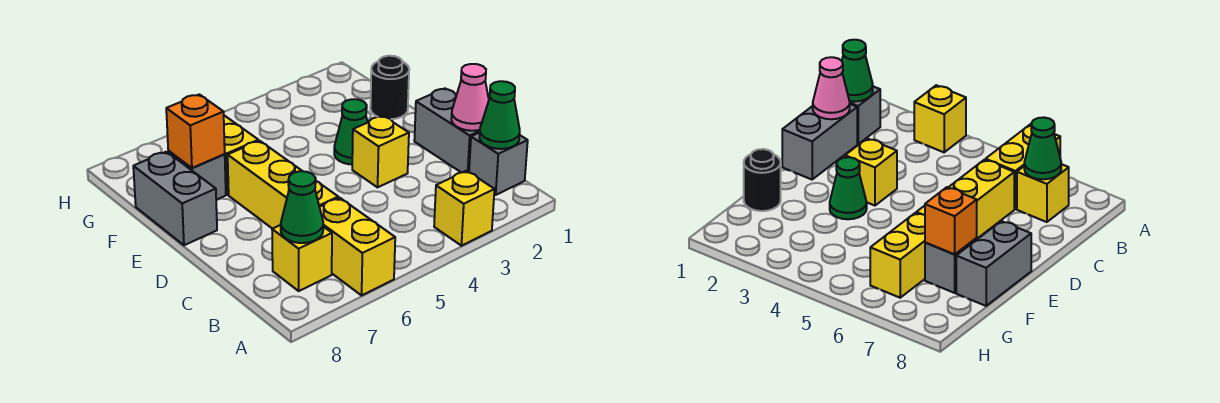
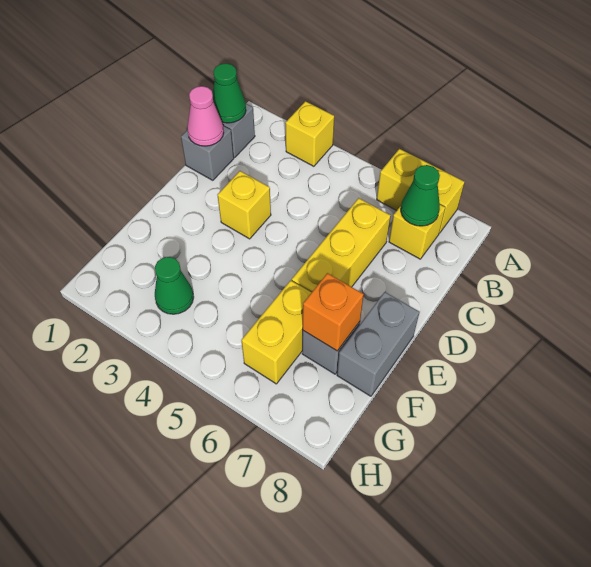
yellow 1x2 brick [320,198,395,295] -> yellow 1x2 brick turned to [377,149,465,233]
grey 1x2 brick [414,88,480,172] -> grey 1x1 brick [181,126,234,180]
green 1x1 cone [334,99,368,164] -> green 1x1 cone moved to [155,257,194,314]
black 1x1 round brick [370,56,409,119] -> none

